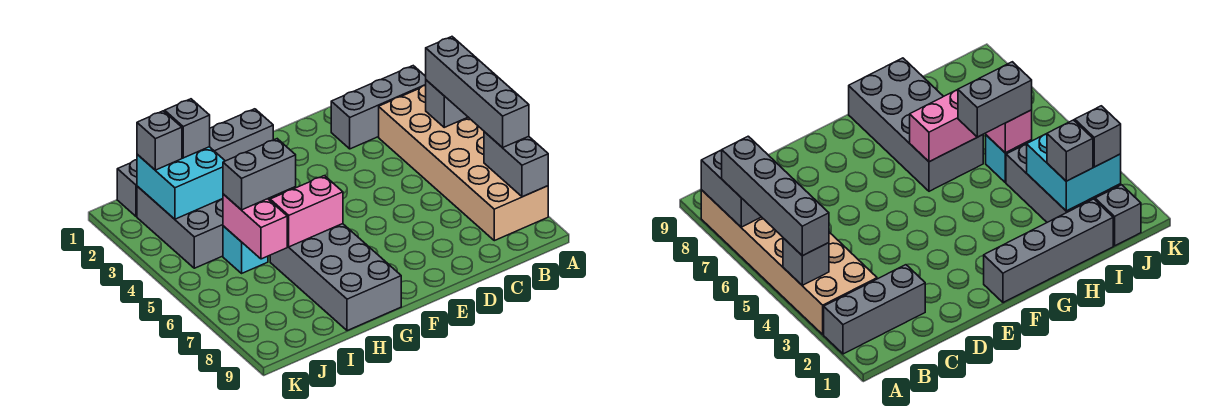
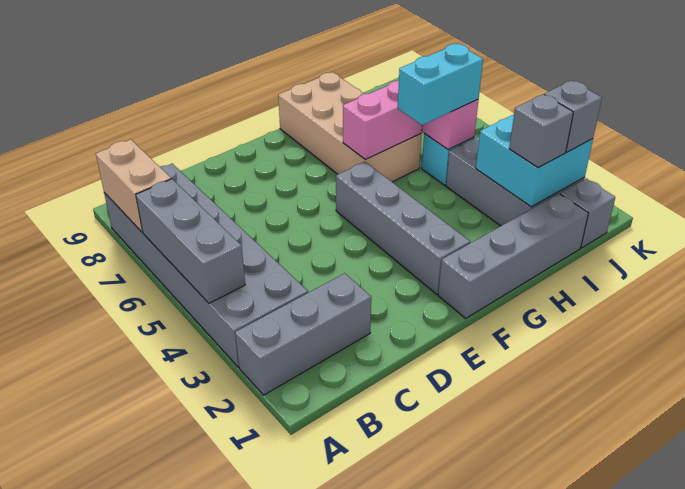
tan 2x6 brick [379,85,548,241] -> grey 2x6 brick [104,164,308,367]
grey 1x1 brick [426,80,468,127] -> grey 1x3 brick [136,179,245,303]
grey 1x4 brick [426,37,529,148] -> grey 1x4 brick moved to [336,162,470,294]
grey 1x2 brick [484,132,548,197] -> tan 1x2 brick [96,139,171,232]
grey 2x4 brick [270,224,401,331] -> tan 2x4 brick [278,72,422,182]
grey 1x2 brick [223,139,296,210] -> cyan 1x2 brick [398,44,483,125]

